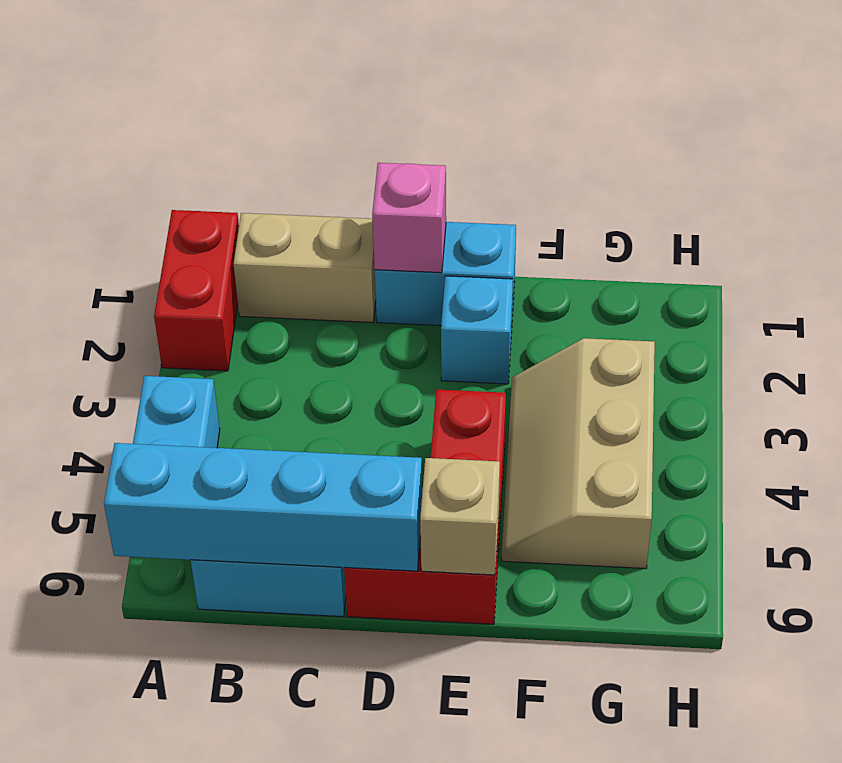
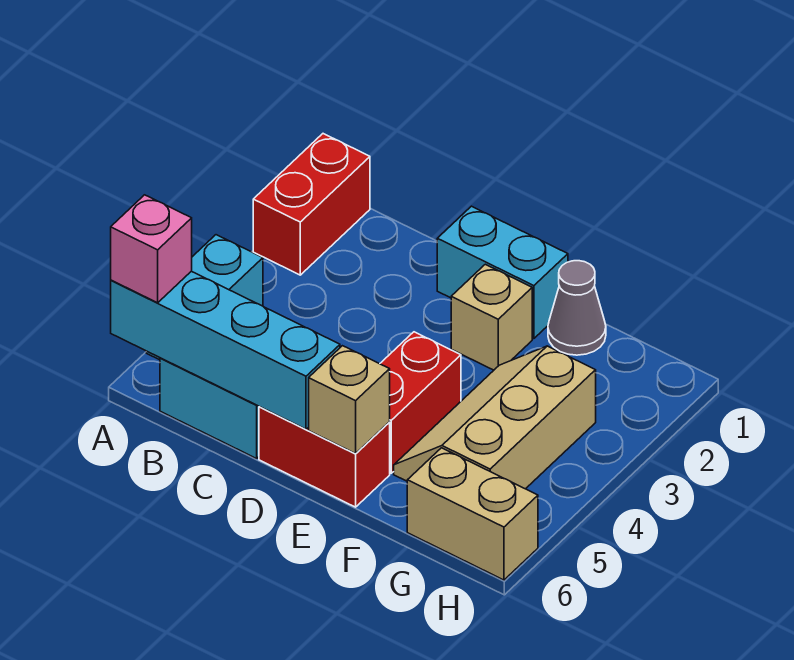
tan 1x2 brick [234,213,376,322] -> tan 1x2 brick moved to [407,448,538,580]
pink 1x1 brick [372,163,446,273] -> pink 1x1 brick moved to [111,195,192,303]
cyan 1x1 brick [441,276,513,384] -> tan 1x1 brick [451,264,532,370]
none -> grey 1x1 cone [548,261,606,355]

